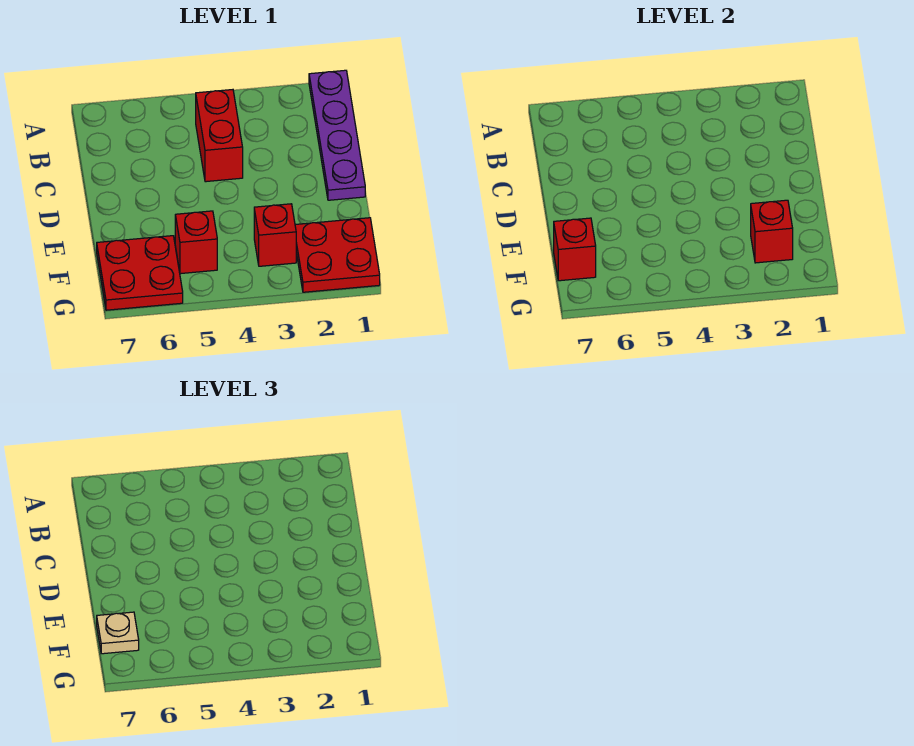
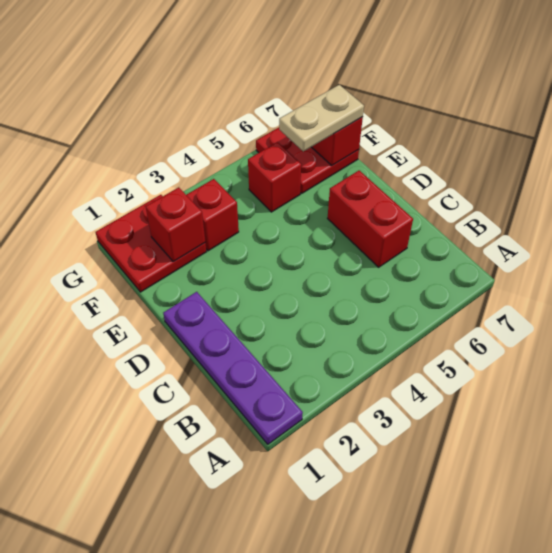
red 1x2 brick [196,90,243,182] -> red 1x2 brick moved to [327,170,413,267]
tan 1x1 plate [97,612,139,654] -> tan 1x2 plate [279,85,364,151]

